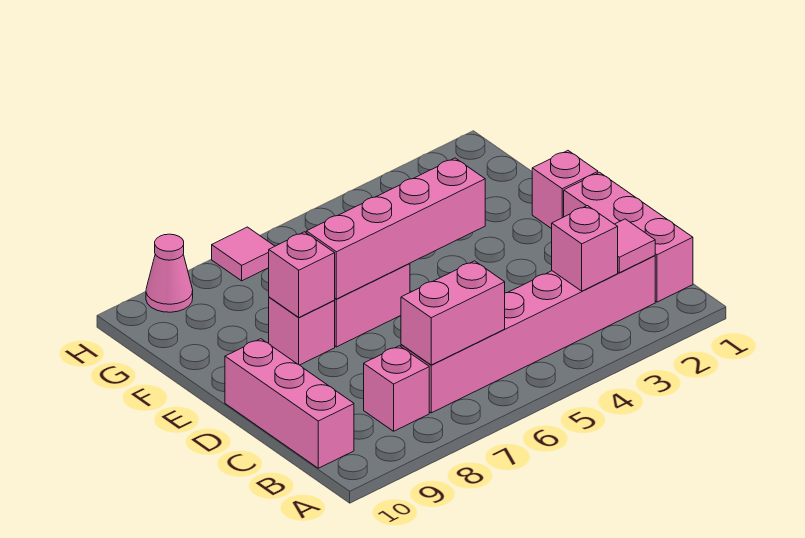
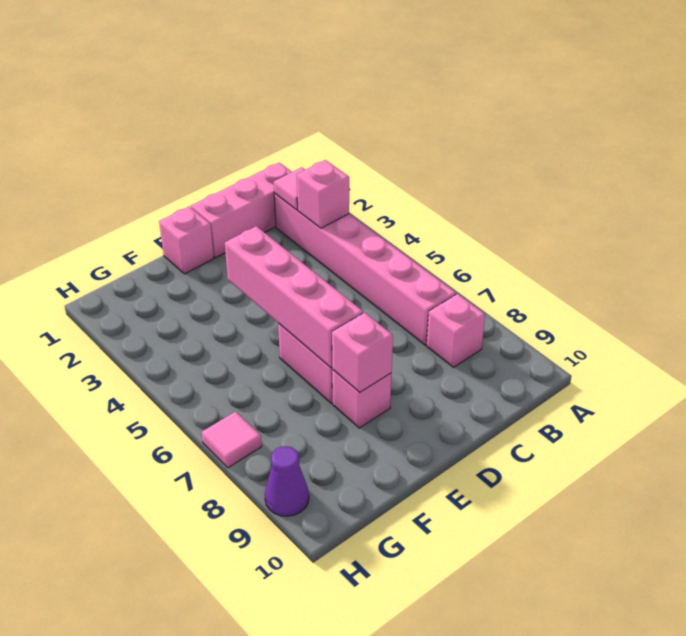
pink 1x2 brick [401,261,505,365] -> none
pink 1x3 brick [225,339,354,468] -> none
pink 1x1 cone [146,234,193,312] -> purple 1x1 cone [265,446,309,516]

